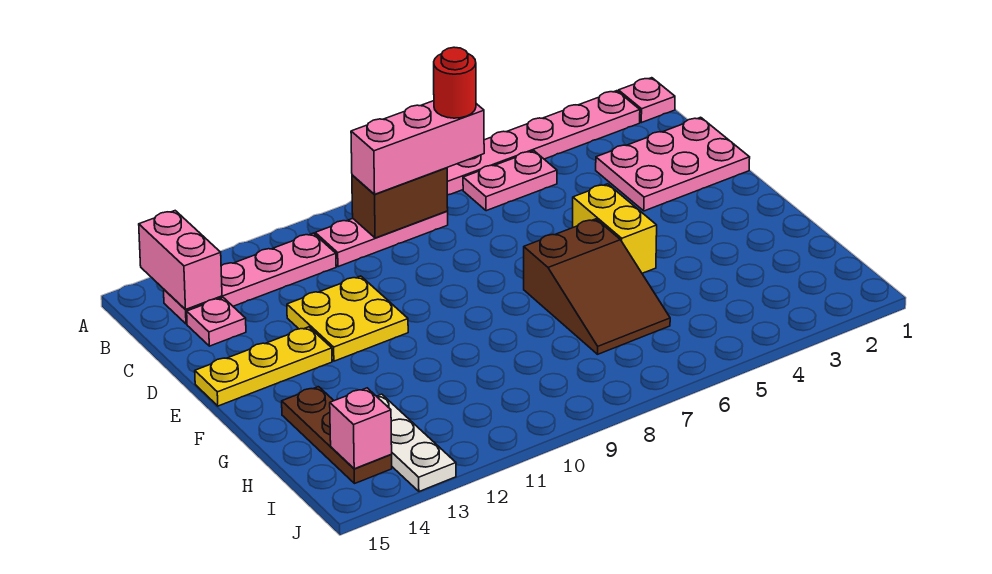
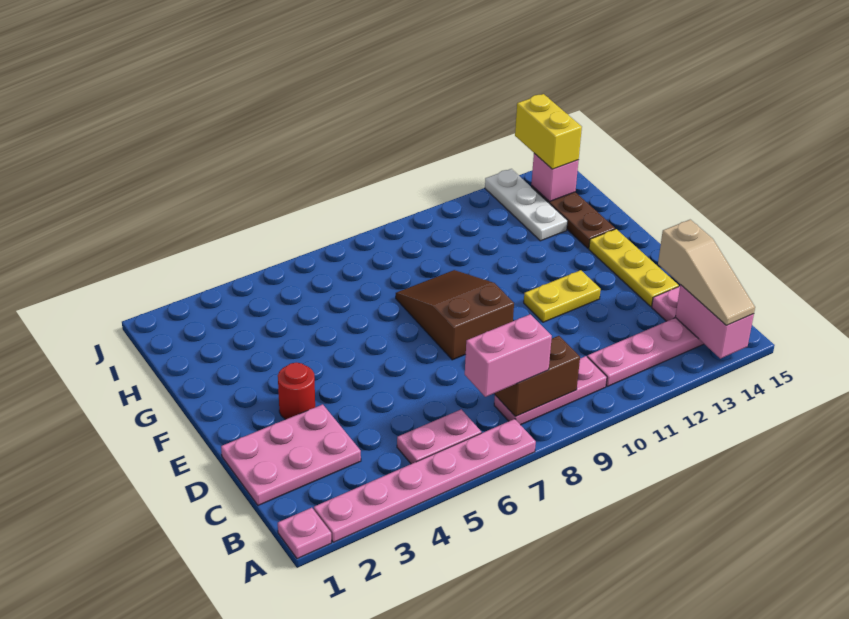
none -> tan 1x3 slope [658,220,755,325]
pink 1x3 brick [351,101,484,194] -> pink 1x2 brick [465,314,552,397]
red 1x1 round brick [434,47,476,118] -> red 1x1 round brick moved to [278,363,315,419]
yellow 2x2 plate [287,276,408,361] -> yellow 1x2 plate [524,270,601,322]
yellow 1x2 brick [573,184,657,273] -> yellow 1x2 brick moved to [515,94,582,169]
yellow 1x3 plate [195,327,332,406] -> yellow 1x3 plate turned to [589,229,679,307]
brown 2x3 slope [524,219,670,354] -> brown 2x3 slope moved to [396,270,514,360]

